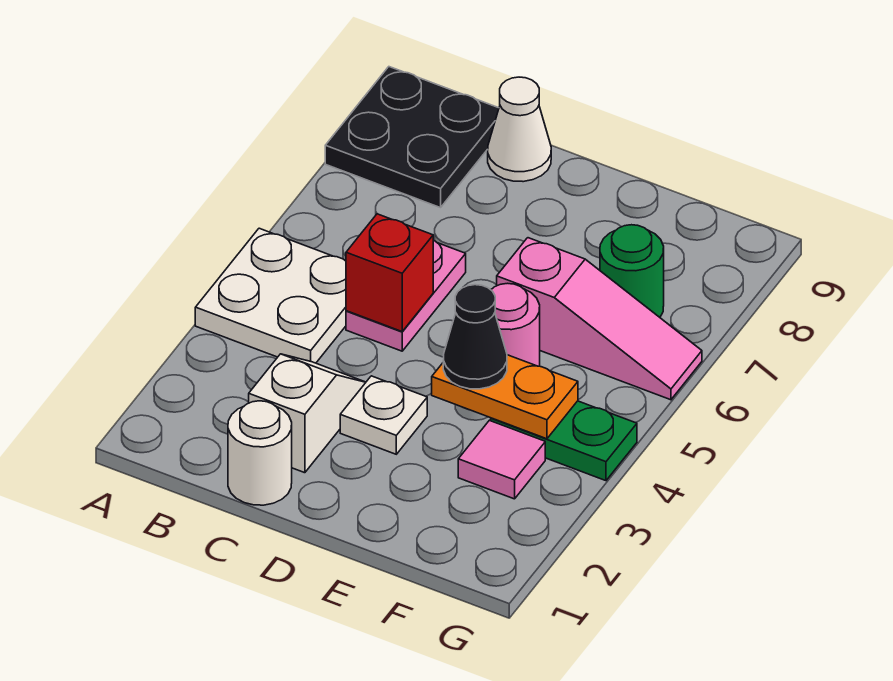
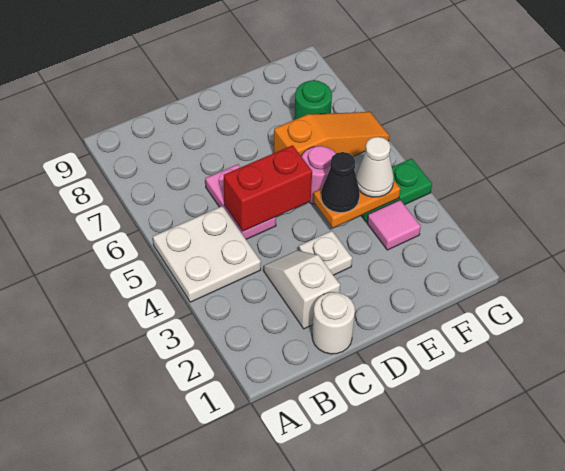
black 2x2 plate [325,67,499,208] -> none
red 1x1 brick [346,214,433,331] -> red 1x2 brick [224,145,312,231]
white 1x1 cone [488,77,551,182] -> white 1x1 cone moved to [356,137,394,197]
pink 1x3 slope [497,238,702,400] -> orange 1x3 slope [274,112,389,157]

